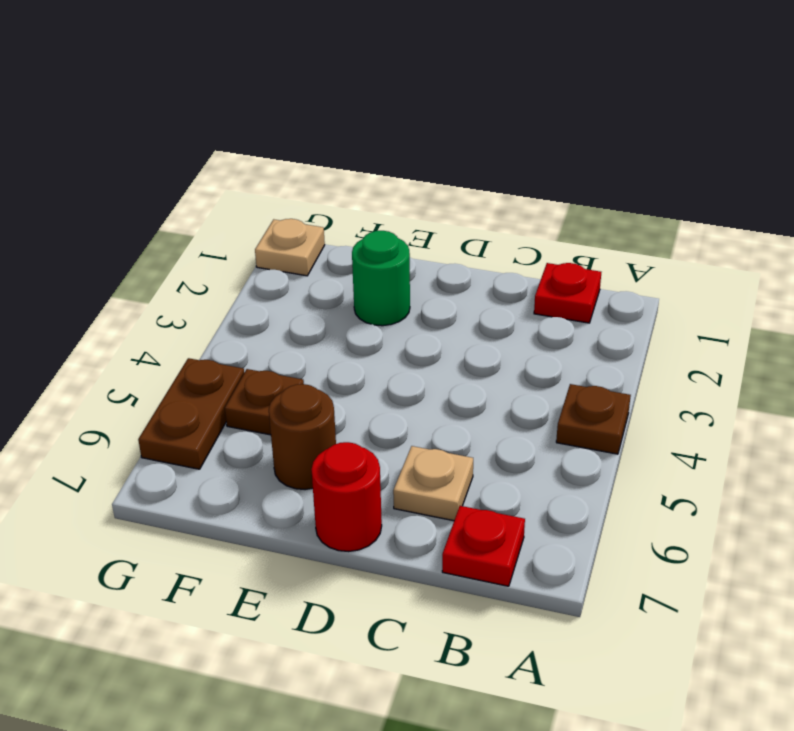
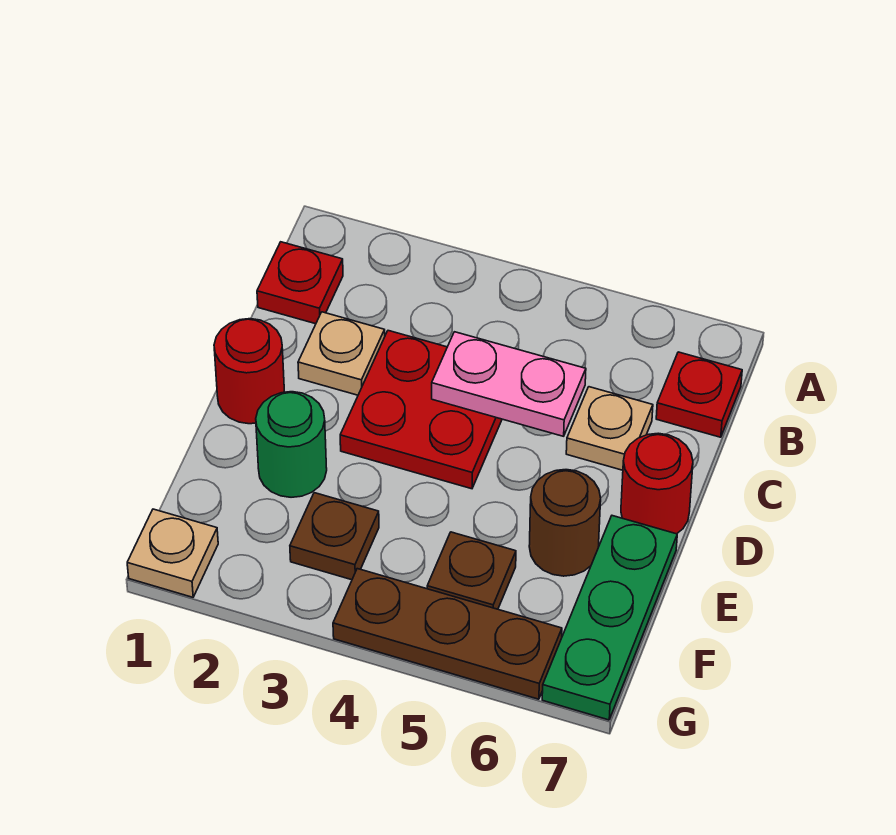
brown 1x1 plate [556,384,631,454] -> brown 1x1 plate moved to [290,493,379,580]
none -> tan 1x1 plate [298,312,385,395]
none -> red 2x2 plate [340,331,502,489]
none -> pink 1x2 plate [432,332,586,436]
none -> red 1x1 round brick [214,319,284,424]
none -> green 1x3 plate [542,516,677,720]
brown 1x2 plate [138,358,244,469] -> brown 1x3 plate [333,569,562,699]

